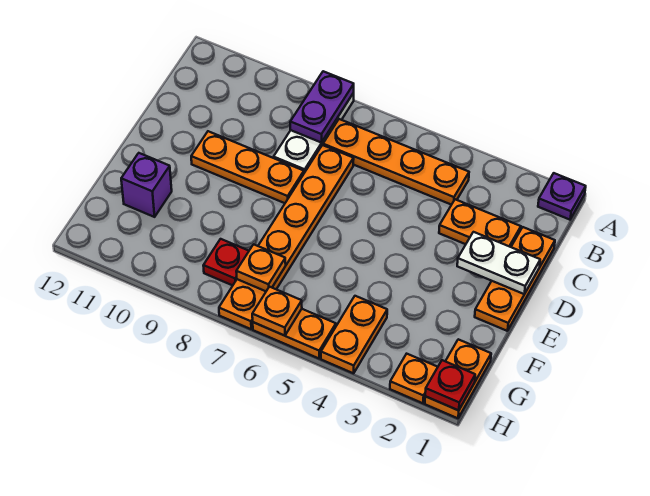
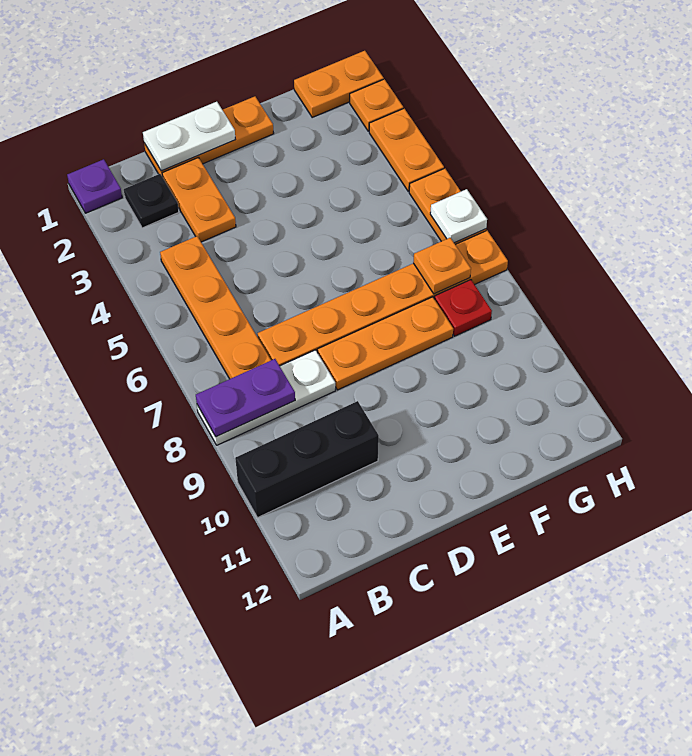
none -> black 1x3 brick [235,401,379,518]
none -> black 1x1 plate [124,174,179,228]
white 1x2 plate [457,232,540,294] -> white 1x2 plate turned to [143,102,235,171]
orange 1x3 plate [191,131,304,203] -> orange 1x3 plate turned to [317,297,453,390]
purple 1x1 brick [121,153,172,217] -> none
orange 1x2 plate [321,296,387,373] -> orange 1x2 plate turned to [369,108,444,191]
red 1x1 plate [425,360,475,411] -> none
orange 1x1 plate [252,287,302,336] -> white 1x1 plate [430,189,487,243]

